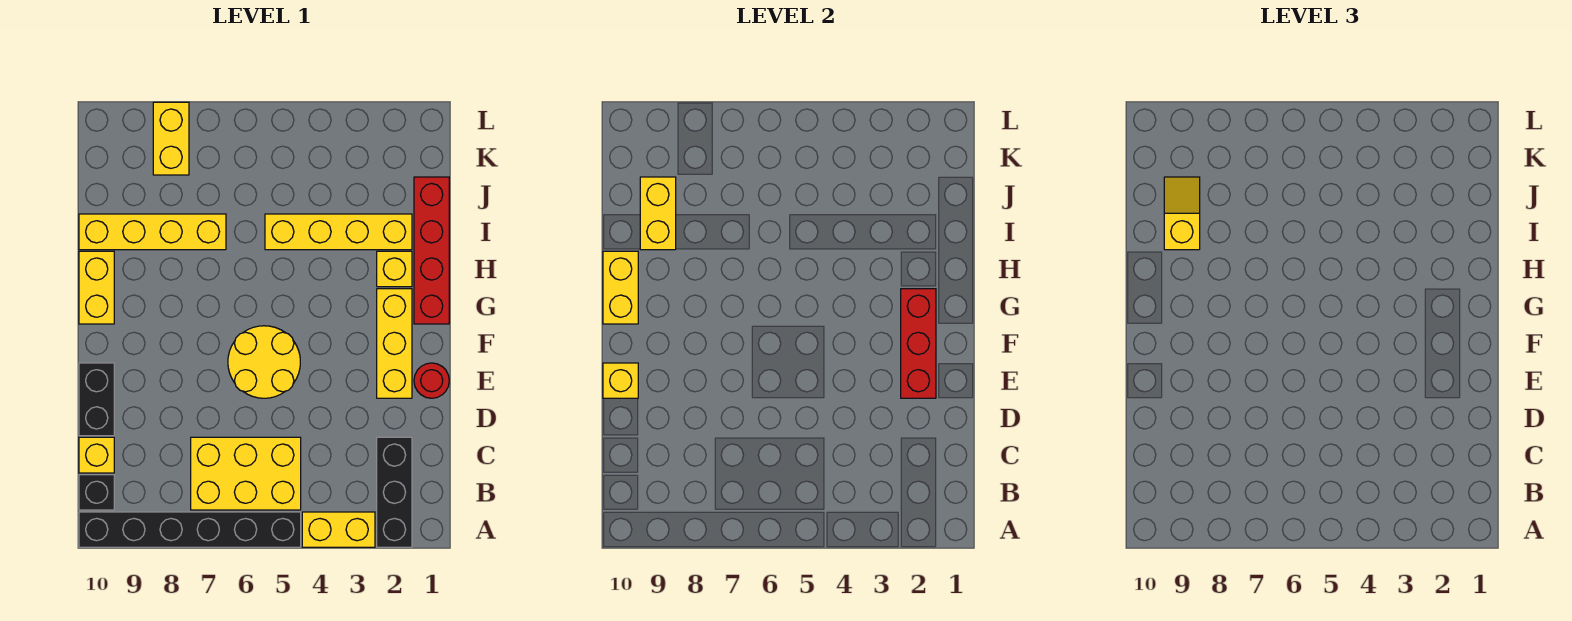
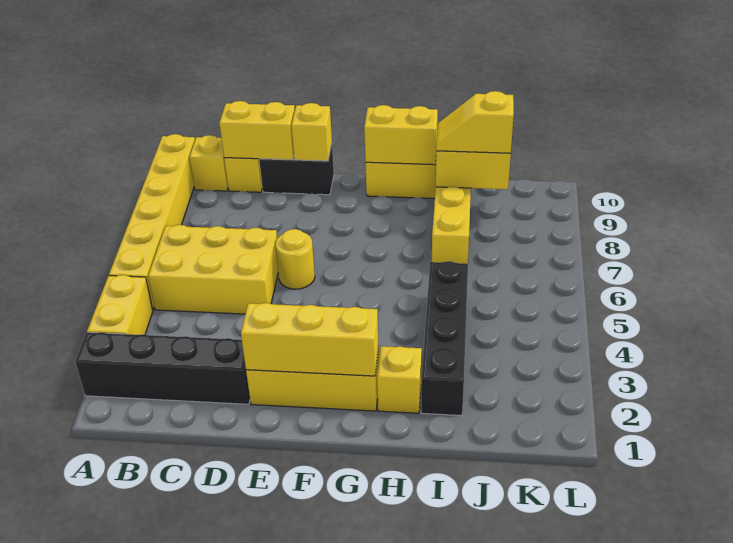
black 1x3 brick [377,437,412,547] -> black 1x4 brick [75,332,250,404]
black 1x6 brick [79,512,301,547] -> yellow 1x6 brick [109,134,195,309]
yellow 2x3 brick [191,437,301,510] -> yellow 2x3 brick turned to [148,225,278,314]
black 1x1 brick [79,475,114,510] -> yellow 1x1 brick [189,135,228,191]
red 1x1 round brick [414,363,449,398] -> none
red 1x3 brick [901,289,936,398] -> yellow 1x3 brick [241,303,379,376]
yellow 2x2 round brick [228,326,300,398] -> yellow 1x1 round brick [276,229,315,289]
red 1x4 brick [414,177,449,324] -> none
yellow 1x4 brick [265,214,412,250] -> black 1x4 brick [421,261,468,416]
yellow 1x2 slope [1164,177,1200,250] -> yellow 1x2 slope turned to [436,91,514,154]
yellow 1x2 brick [153,102,189,175] -> yellow 1x2 brick moved to [219,101,295,160]

